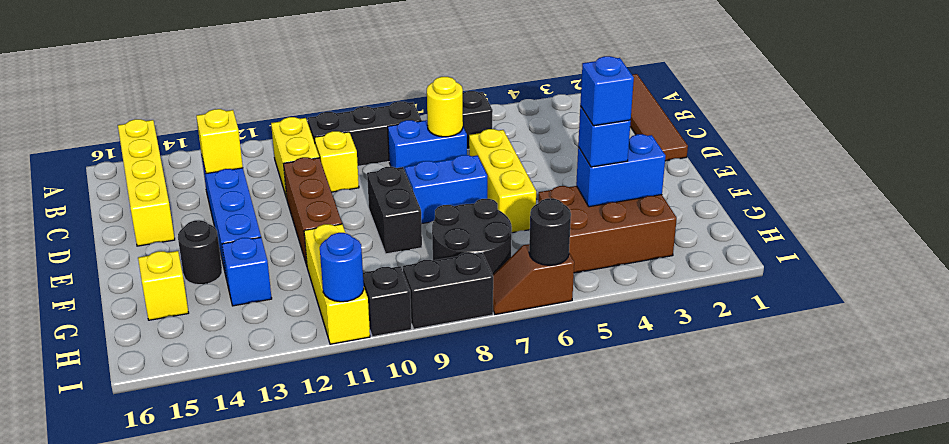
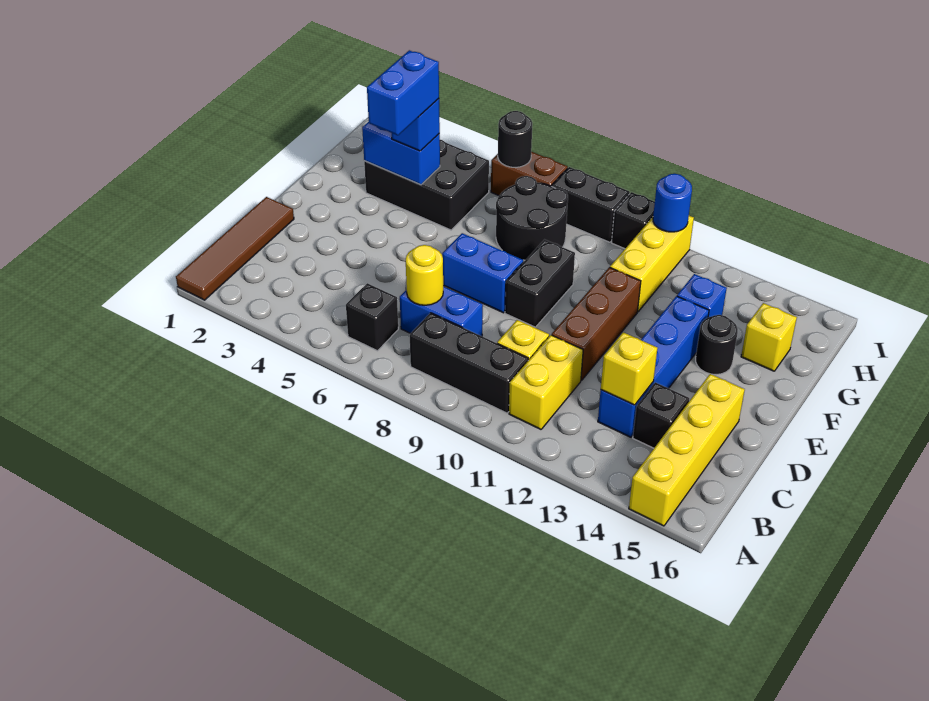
none -> black 1x1 brick [633,382,689,448]
yellow 1x3 brick [469,129,536,233] -> none
brown 2x3 brick [538,186,677,273] -> black 2x3 brick [364,140,489,230]
blue 1x1 brick [580,56,634,126] -> blue 1x2 brick [367,50,439,135]
brown 1x2 slope [493,244,574,314] -> brown 1x2 brick [491,152,568,196]

